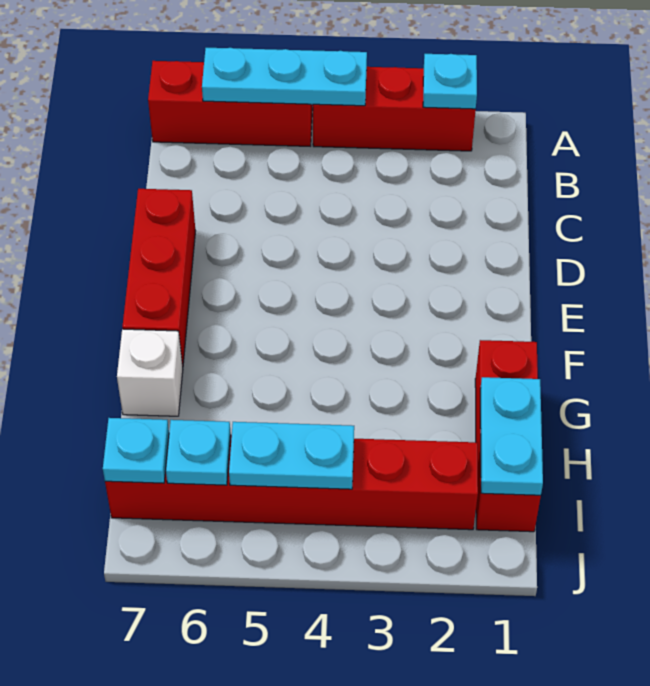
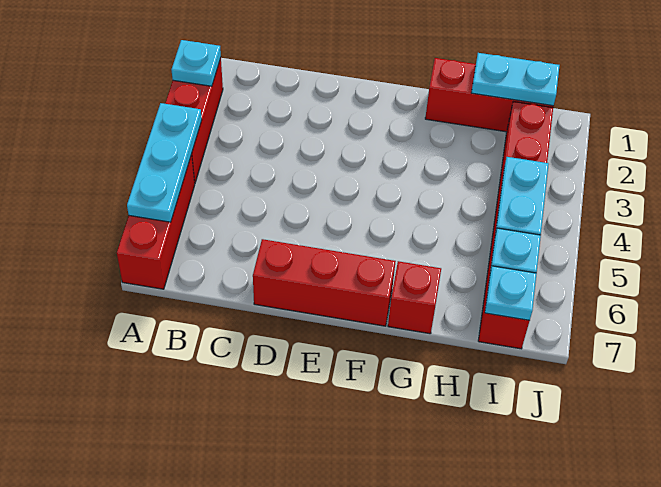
white 1x1 brick [117,329,183,416] -> red 1x1 brick [388,261,441,334]

